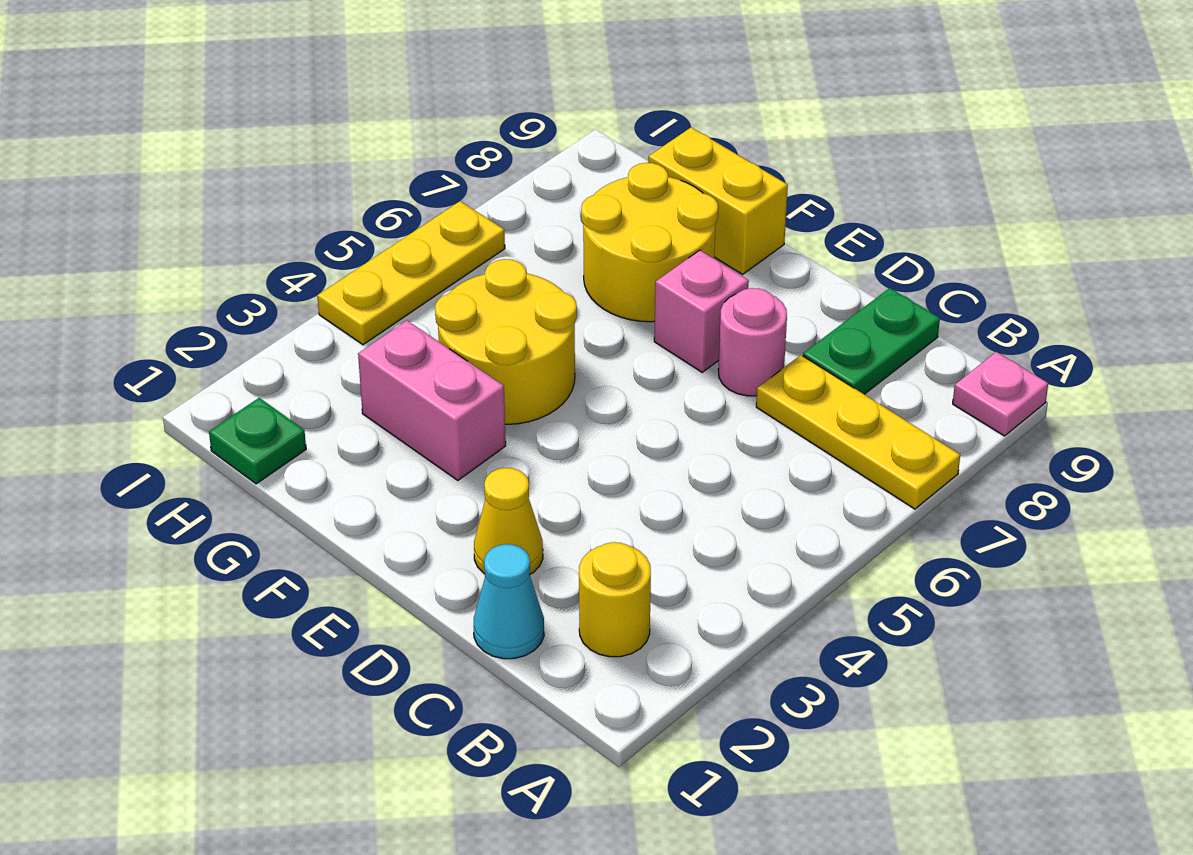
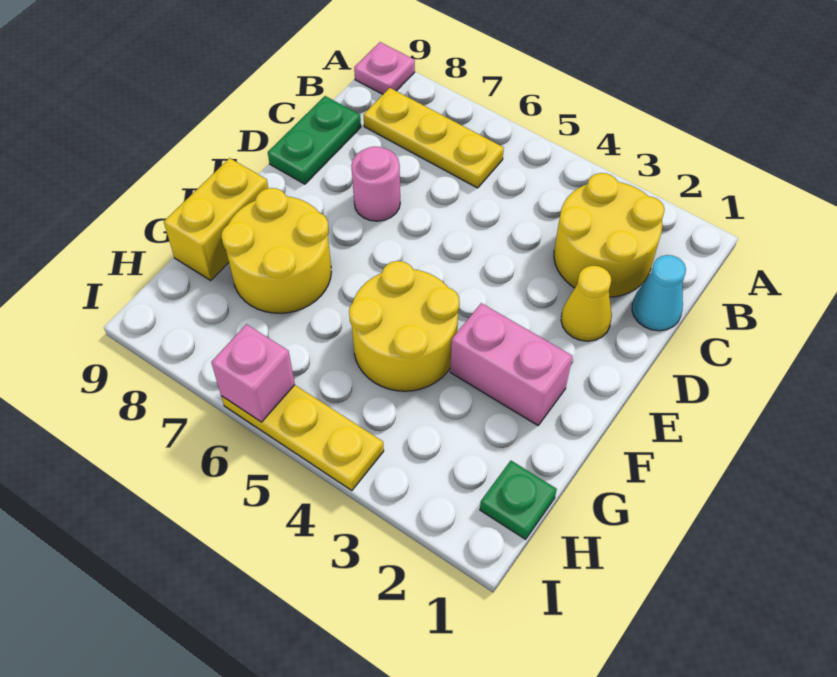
yellow 1x3 plate [756,355,960,509] -> yellow 1x3 plate turned to [363,88,504,188]
yellow 1x1 round brick [579,542,651,657] -> yellow 2x2 round brick [554,173,665,297]
green 1x2 plate [803,288,940,394] -> green 1x2 plate turned to [268,96,361,184]
pink 1x1 brick [654,250,749,372] -> pink 1x1 brick moved to [211,324,295,422]
pink 1x2 brick [358,320,506,480] -> pink 1x2 brick turned to [450,303,573,425]

